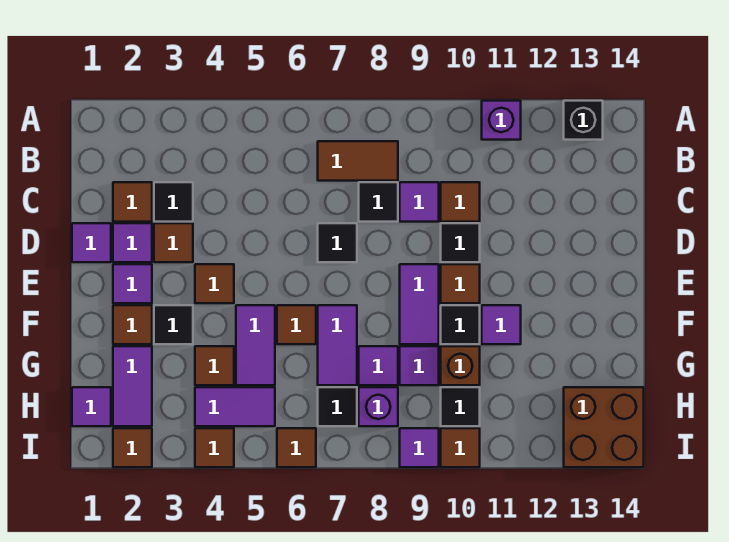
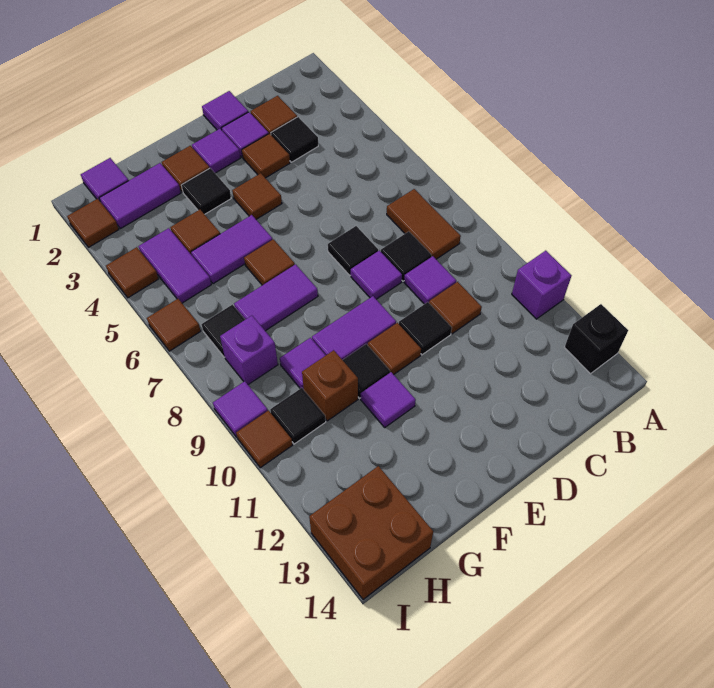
purple 1x1 tile [359,346,398,385] -> purple 1x1 tile moved to [351,251,402,299]

